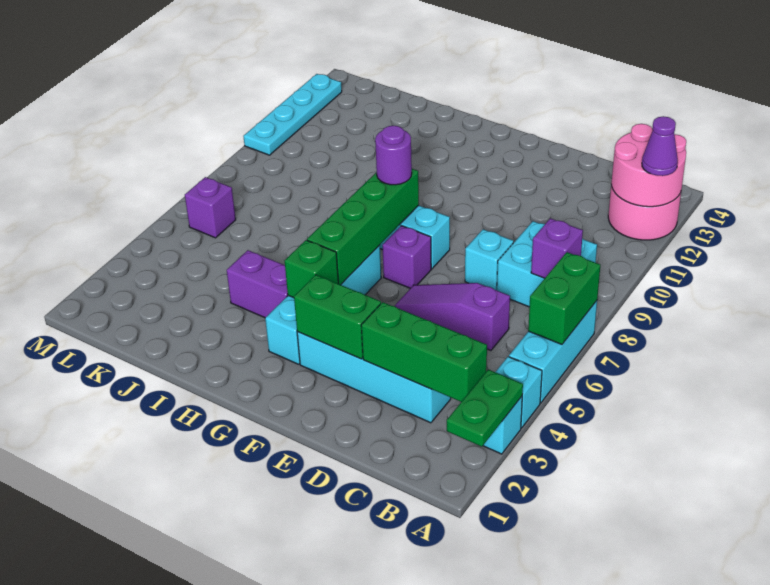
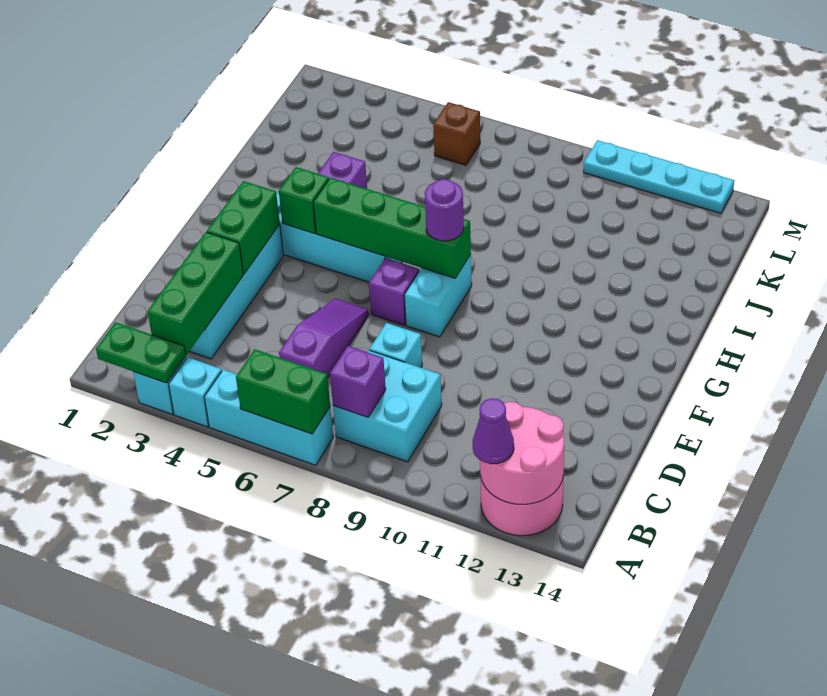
purple 1x1 brick [185,177,236,238] -> brown 1x1 brick [433,102,480,165]

